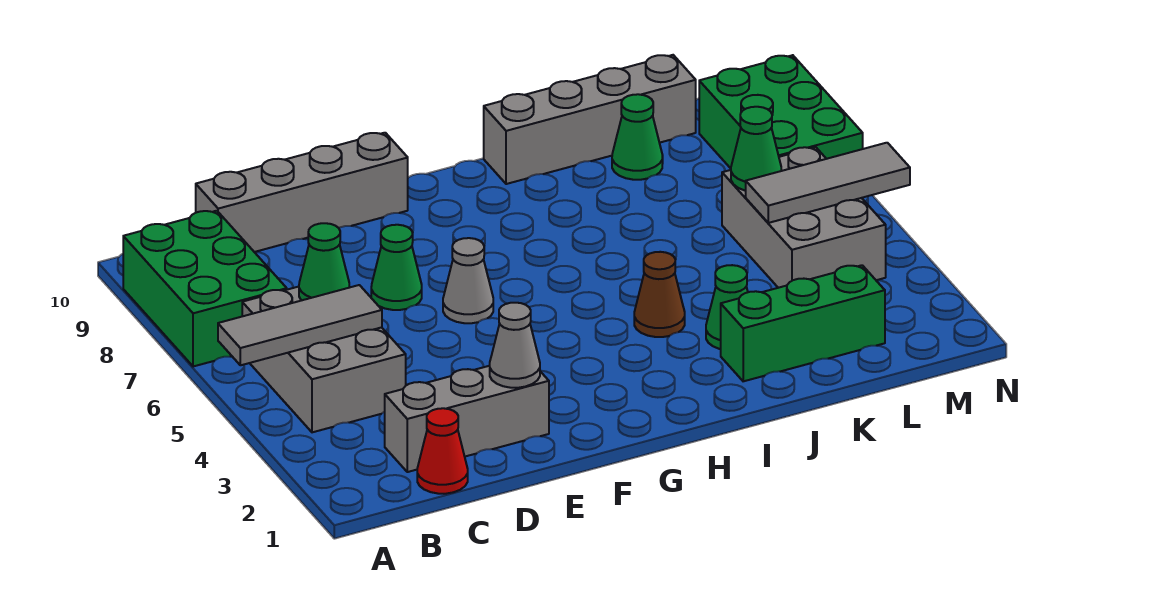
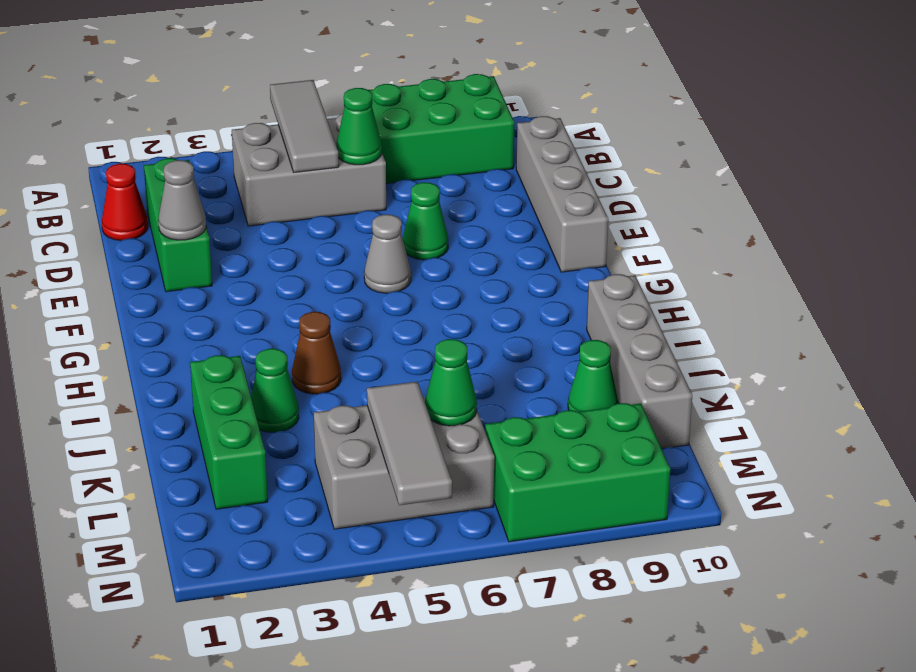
grey 1x3 brick [385,366,549,472] -> green 1x3 brick [144,158,212,292]

